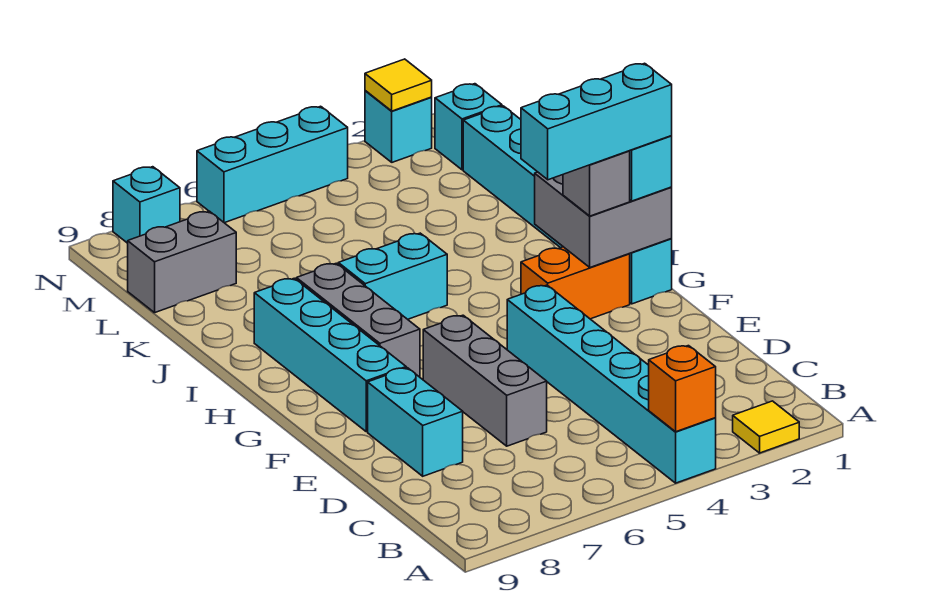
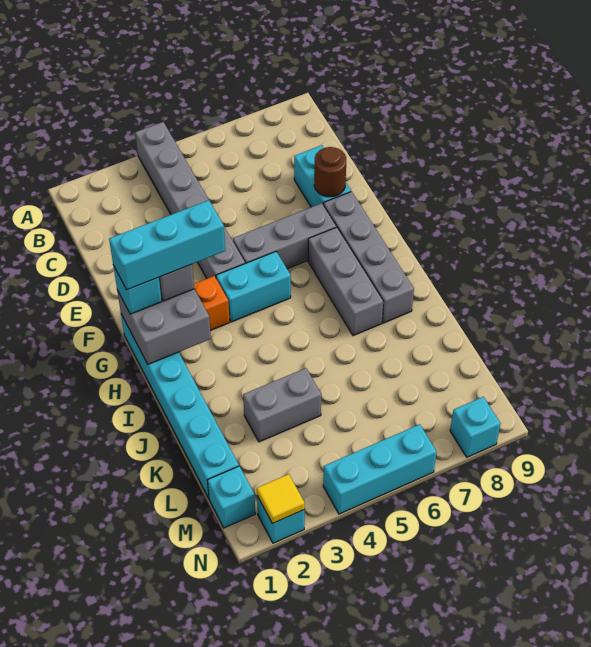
yellow 1x1 tile [733,401,799,453] -> none
cyan 1x6 brick [507,285,716,483] -> grey 1x6 brick [135,122,245,279]
orange 1x1 brick [649,346,716,432] -> none
grey 1x3 brick [423,315,547,446] -> grey 1x3 brick turned to [233,203,336,269]
none -> brown 1x1 round brick [314,147,346,197]
cyan 1x4 brick [254,278,406,432] -> grey 1x4 brick [323,192,414,323]
cyan 1x2 brick [338,233,447,319] -> cyan 1x2 brick moved to [216,252,291,322]
grey 1x2 brick [128,211,236,313] -> grey 1x2 brick moved to [243,368,321,442]

